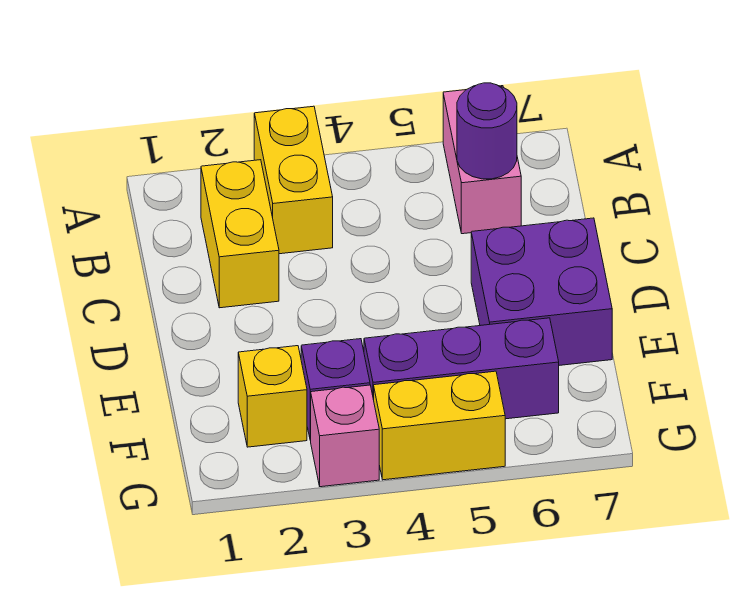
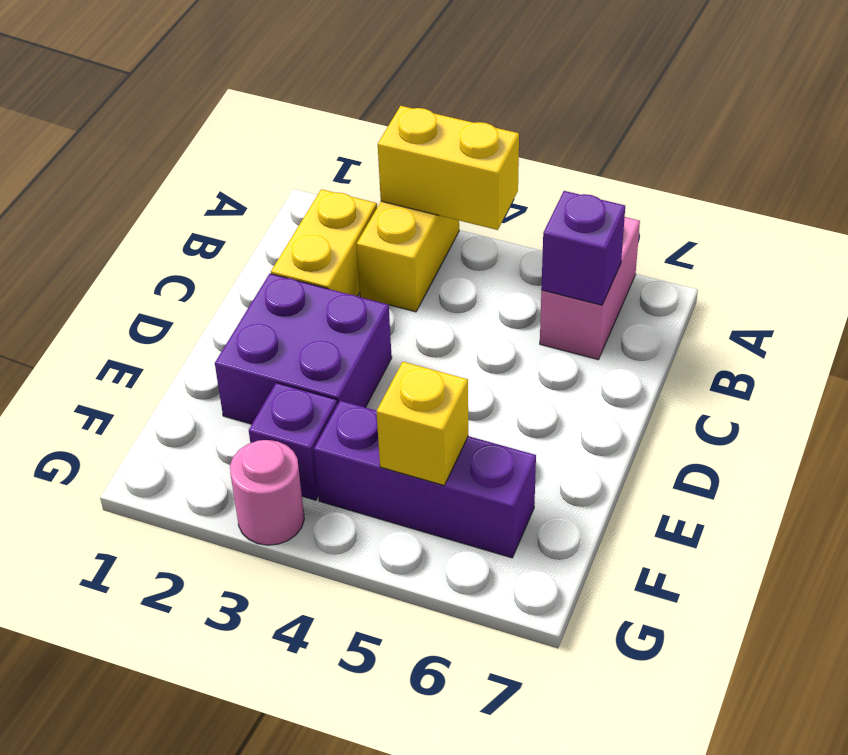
purple 1x1 round brick [457,83,517,179] -> purple 1x1 brick [541,191,625,305]
purple 2x2 brick [471,218,612,365] -> purple 2x2 brick moved to [215,274,392,424]
yellow 1x1 brick [238,346,307,447] -> yellow 1x1 brick moved to [376,362,468,485]
pink 1x1 brick [311,385,379,487] -> pink 1x1 round brick [230,440,304,545]
yellow 1x2 brick [374,371,505,480] -> yellow 1x2 brick moved to [378,106,519,230]

